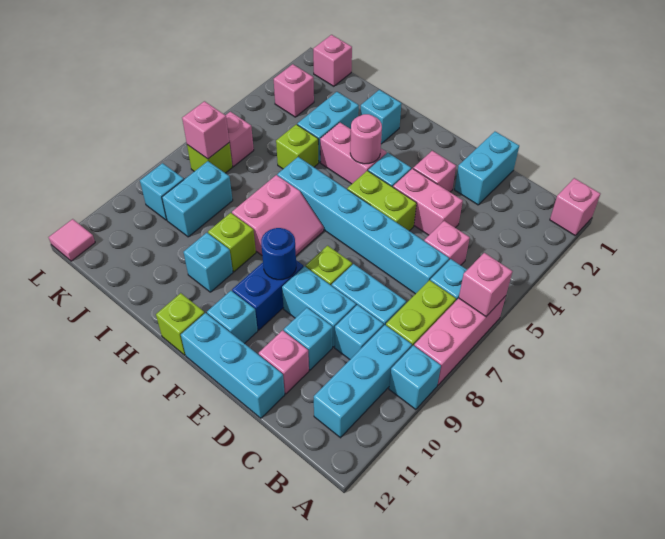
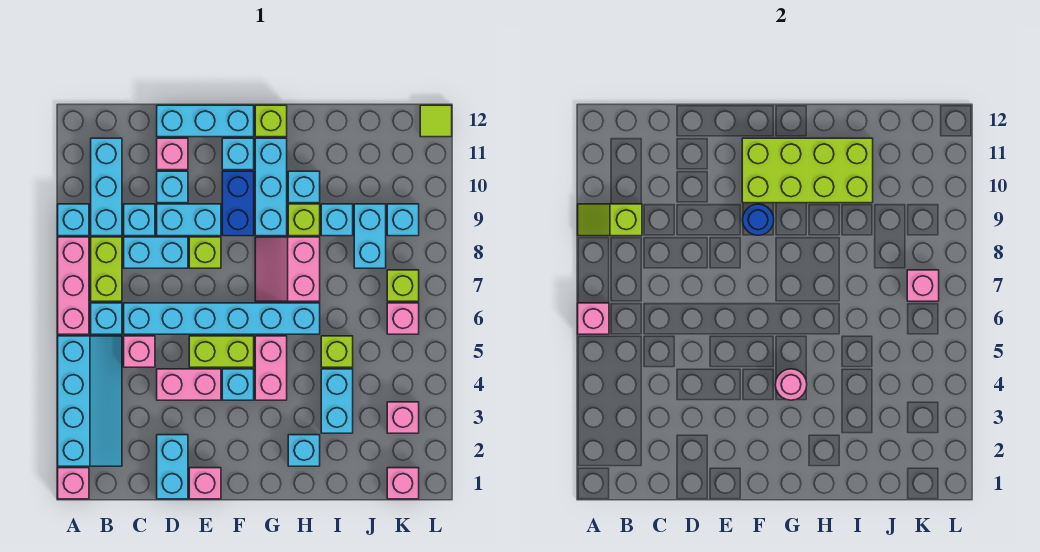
none -> cyan 2x4 slope [58,336,122,466]
none -> lime 1x2 slope [578,204,642,236]
pink 1x1 brick [413,151,456,192] -> pink 1x1 brick moved to [189,468,221,499]
none -> lime 2x4 brick [742,138,873,203]
pink 1x2 brick [320,123,386,184] -> pink 1x2 brick turned to [255,336,287,400]
none -> cyan 1x3 brick [255,138,287,236]
none -> cyan 1x1 brick [321,204,353,236]
pink 1x1 tile [49,219,95,261] -> lime 1x1 tile [420,105,452,137]

